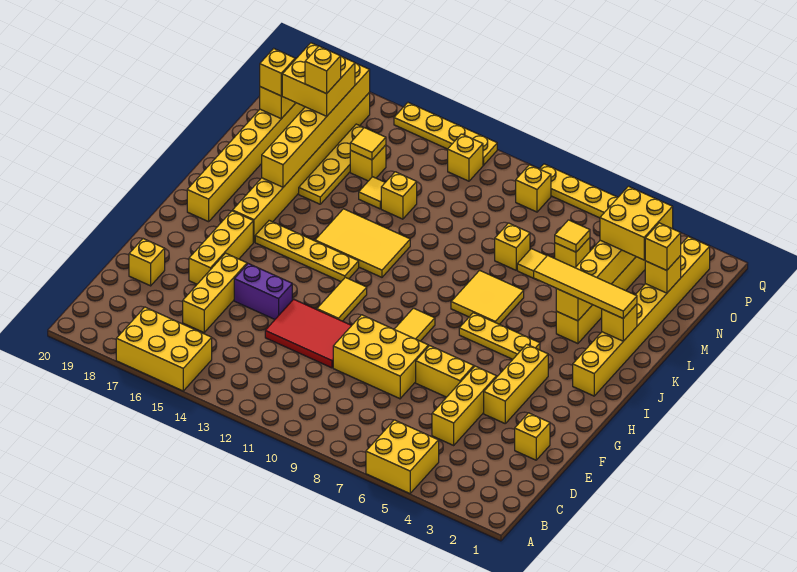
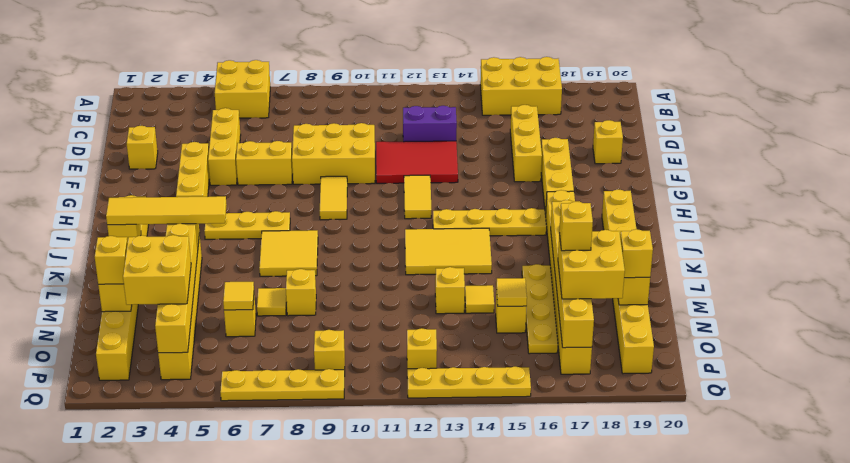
purple 1x2 brick [234,264,292,319] -> purple 1x2 brick moved to [403,106,457,142]

